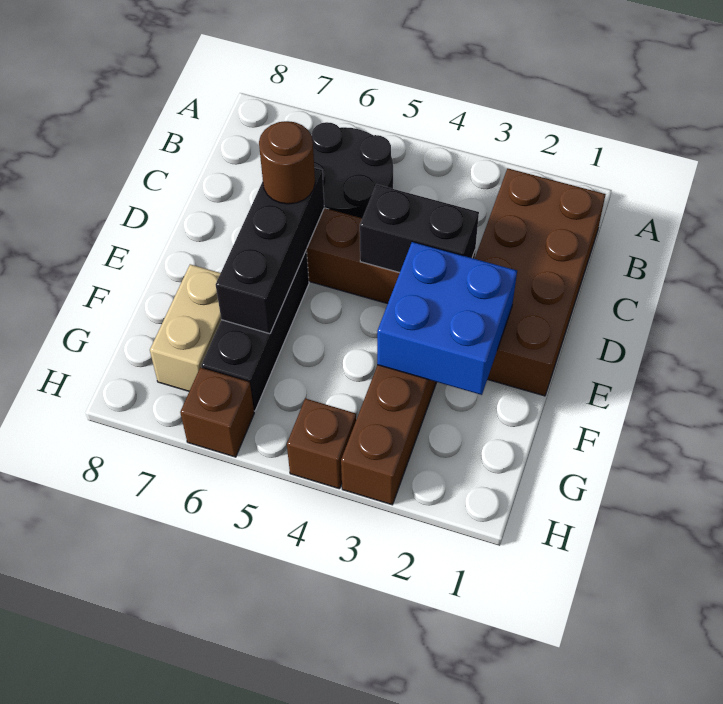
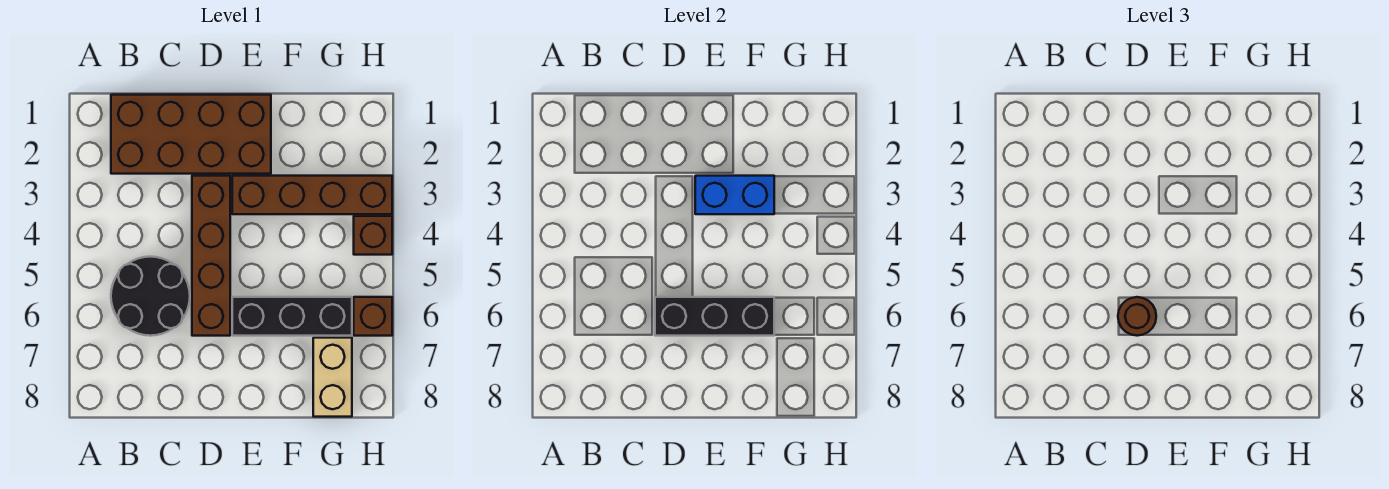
black 1x2 brick [360,185,479,273] -> none
blue 2x2 brick [377,242,517,395] -> blue 1x2 brick [695,176,774,214]
tan 1x2 brick [150,264,221,391] -> tan 1x2 brick turned to [313,338,352,417]

